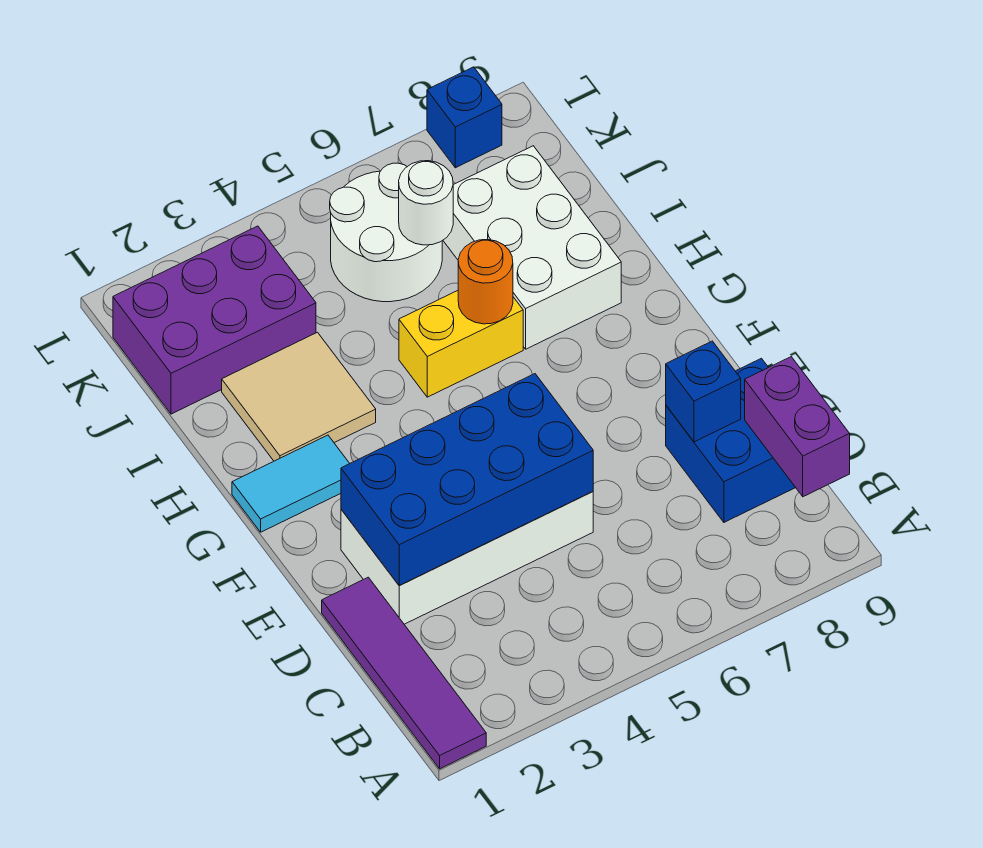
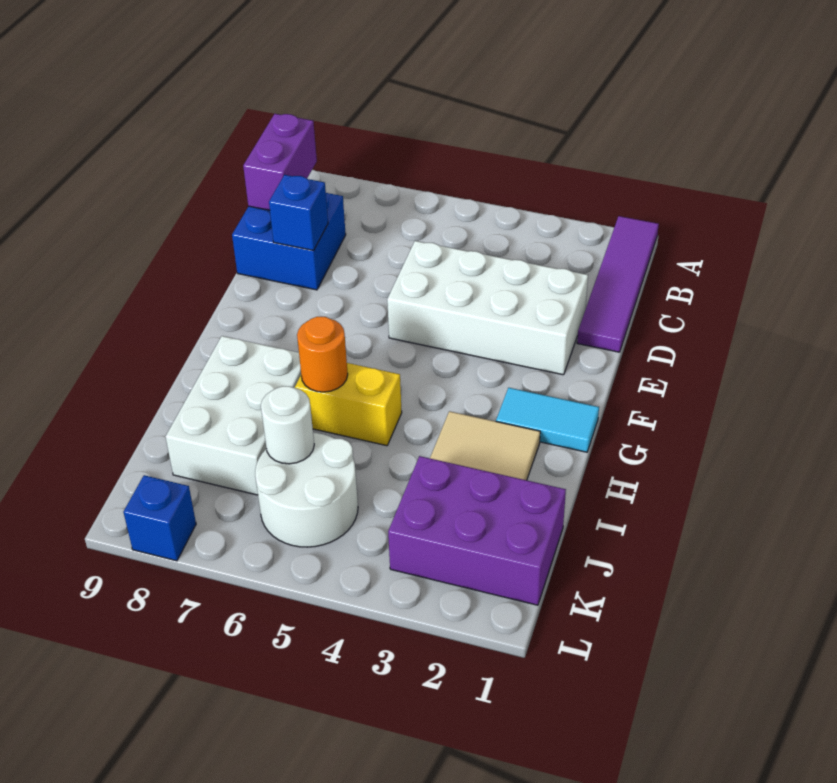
blue 2x4 brick [341,374,593,585] -> none

